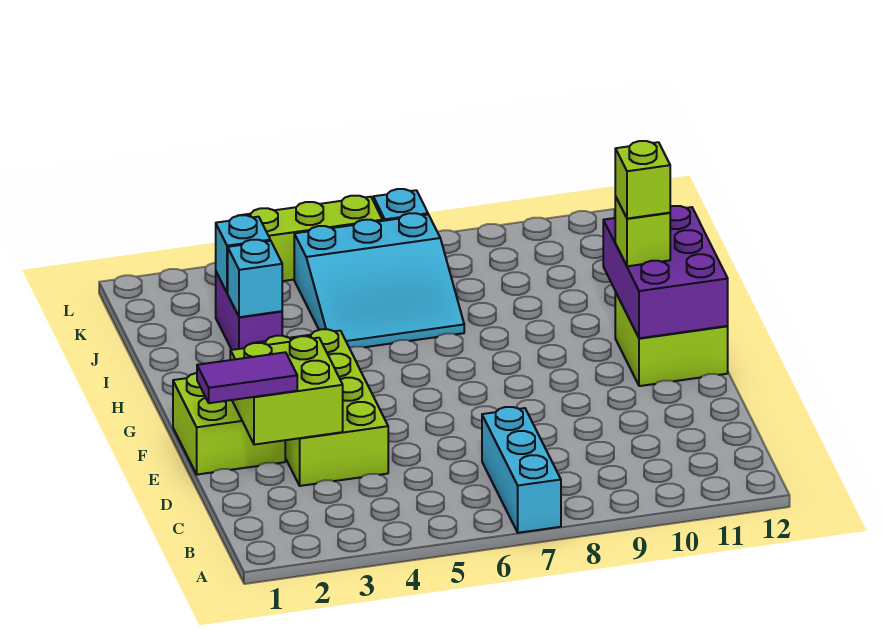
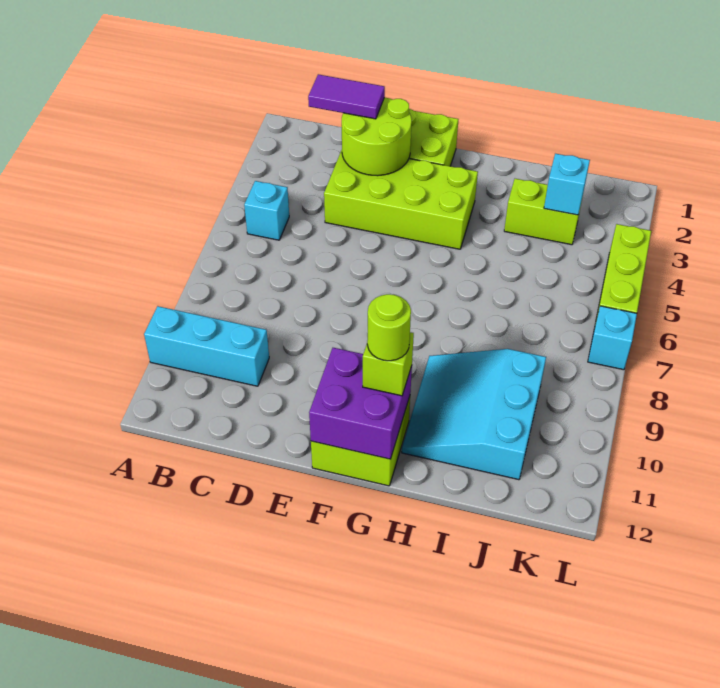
cyan 1x3 brick [482,407,561,533] -> cyan 1x3 brick moved to [144,306,269,386]
purple 1x2 tile [197,352,297,403] -> purple 1x2 tile turned to [308,74,385,119]
lime 2x2 brick [230,336,343,445] -> lime 2x2 round brick [342,97,412,176]
purple 2x3 brick [603,206,728,338] -> purple 2x2 brick [309,348,412,459]
lime 1x1 brick [615,141,670,219] -> lime 1x1 round brick [367,294,411,361]
purple 1x2 brick [216,272,282,350] -> lime 1x2 brick [504,179,581,245]
cyan 1x1 brick [228,240,282,317] -> cyan 1x1 brick moved to [244,181,289,240]
cyan 3x3 slope [294,213,464,348] -> cyan 3x3 slope moved to [402,349,546,480]

